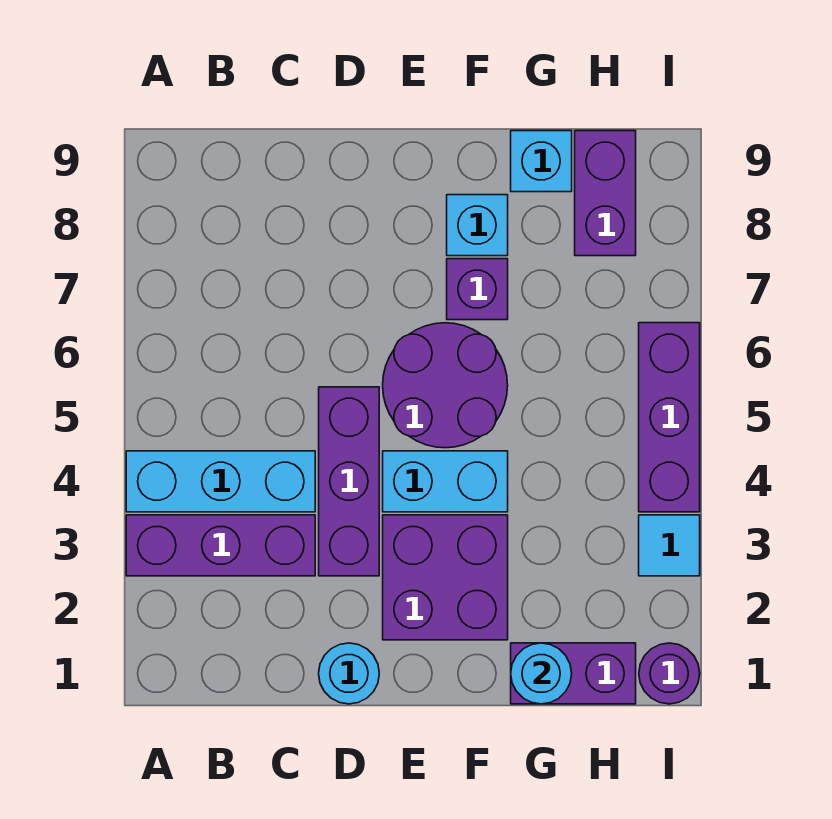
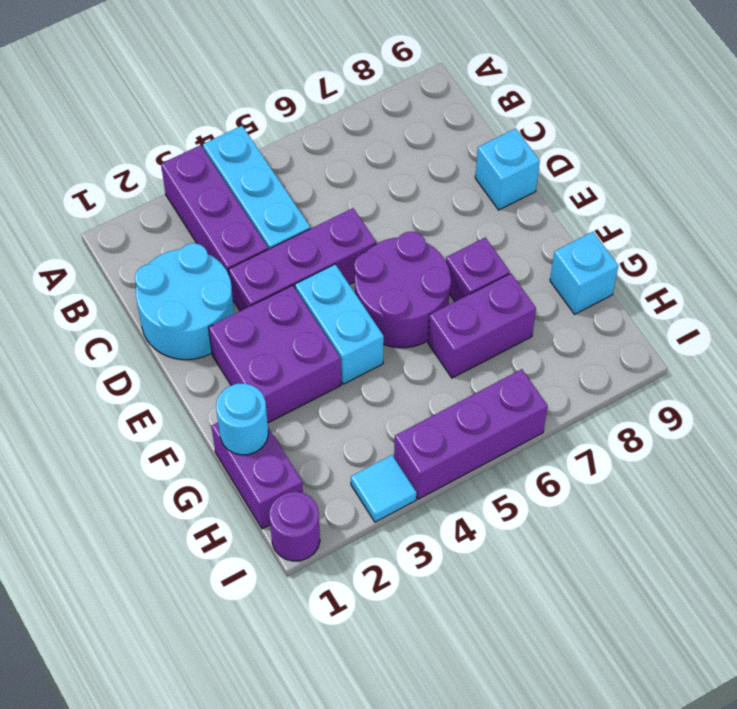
cyan 1x1 round brick [319,643,379,704] -> cyan 2x2 round brick [135,243,235,360]
cyan 1x1 brick [447,195,508,256] -> cyan 1x1 brick moved to [475,129,540,210]
purple 1x2 brick [575,131,636,256] -> purple 1x2 brick moved to [428,274,536,378]

